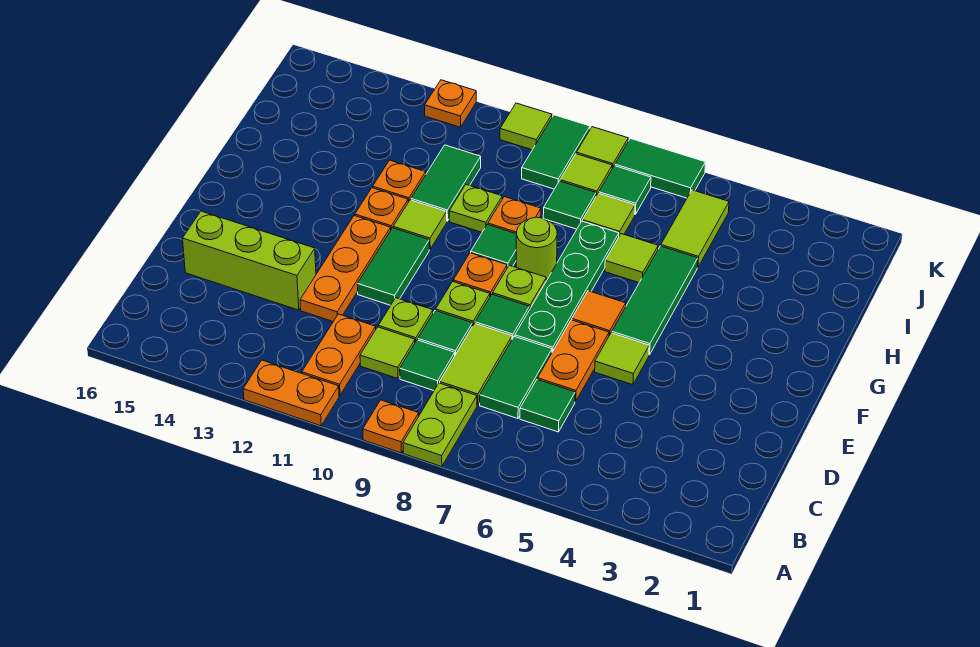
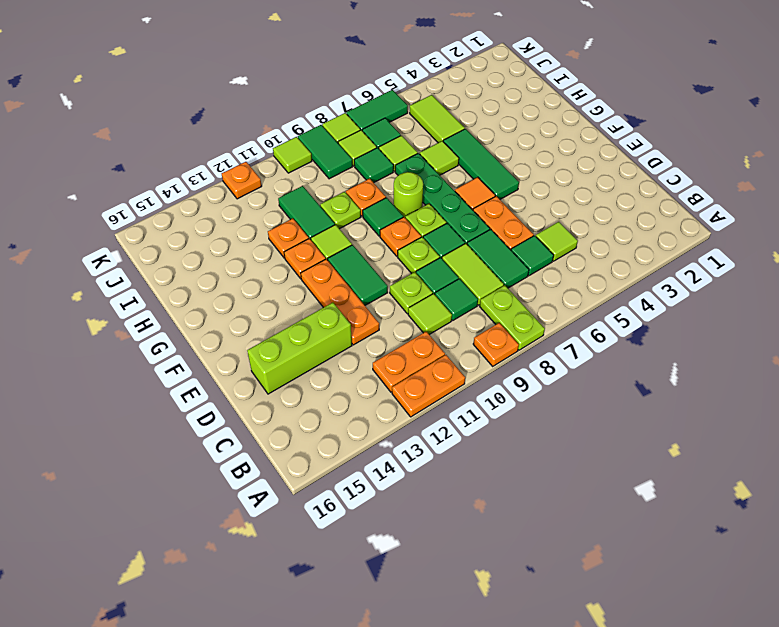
orange 1x2 plate [302,314,376,395] -> orange 1x2 plate turned to [373,332,445,392]
lime 1x1 tile [595,333,649,385] -> lime 1x1 tile moved to [536,222,578,261]

